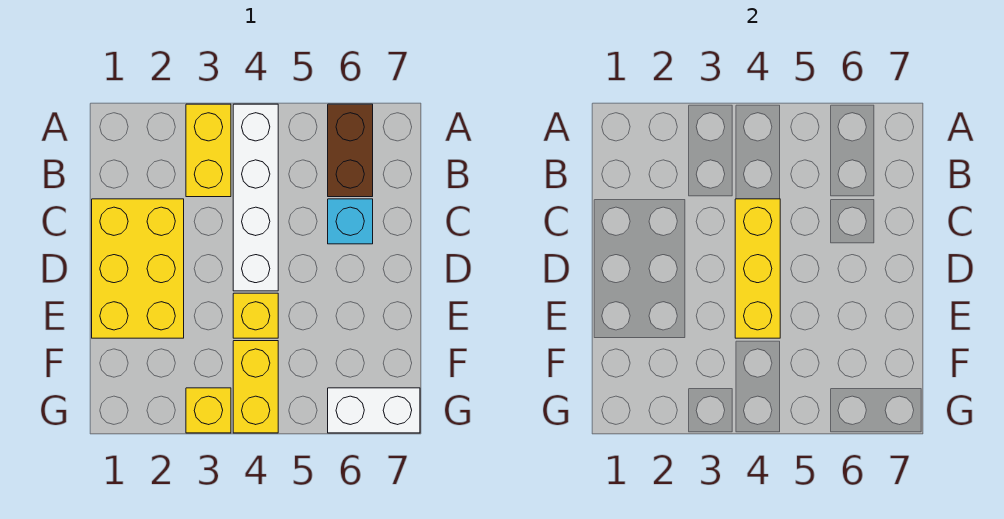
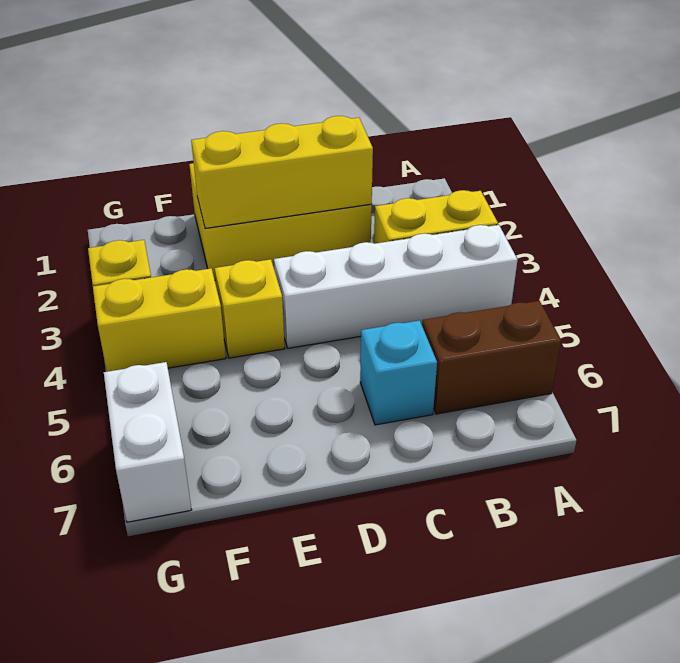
yellow 1x3 brick [735,199,780,338] -> yellow 1x3 brick moved to [191,116,373,228]

